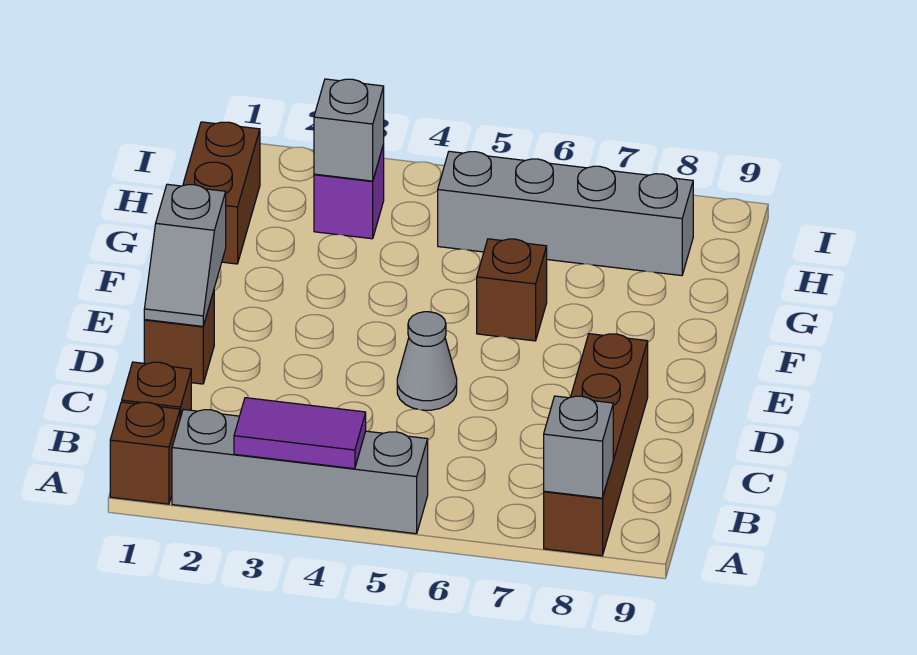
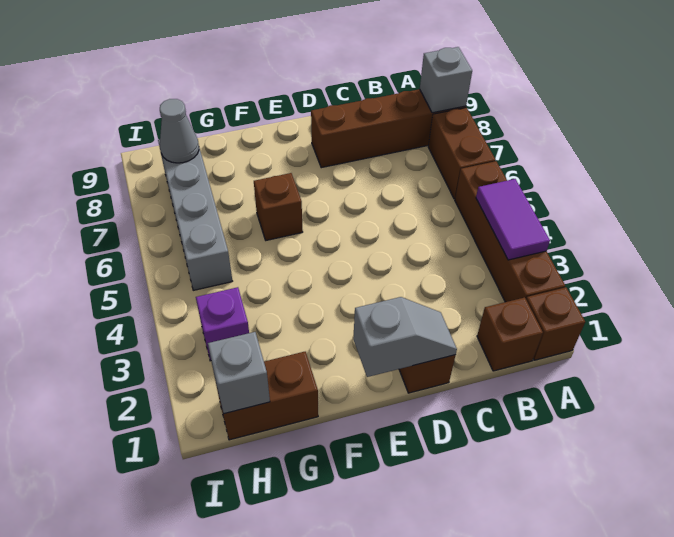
grey 1x4 brick [172,409,428,534] -> brown 1x4 brick [455,161,565,302]
none -> brown 1x2 brick [428,108,495,199]
grey 1x1 cone [397,312,457,410] -> grey 1x1 cone moved to [160,99,199,163]
grey 1x1 brick [314,79,384,181] -> grey 1x1 brick moved to [208,332,270,414]

